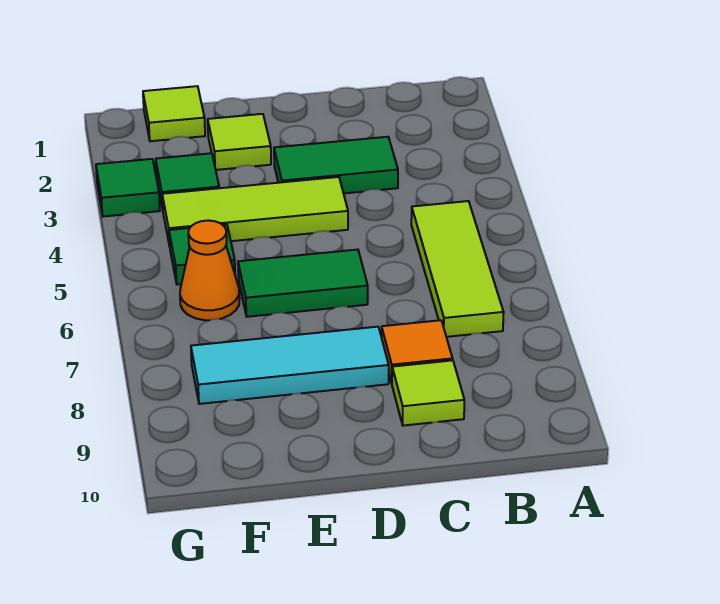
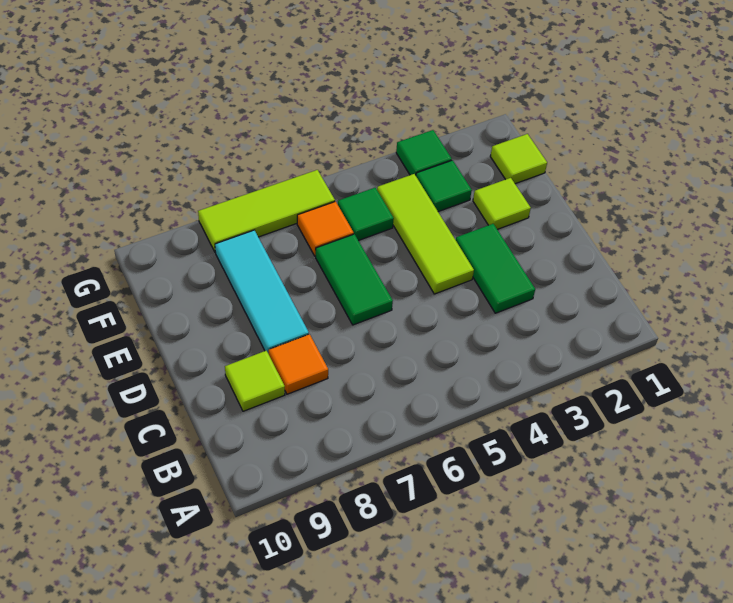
lime 1x3 tile [411,201,504,337] -> lime 1x3 tile moved to [198,170,335,251]
orange 1x1 cone [180,220,240,320] -> orange 1x1 tile [297,201,354,256]

